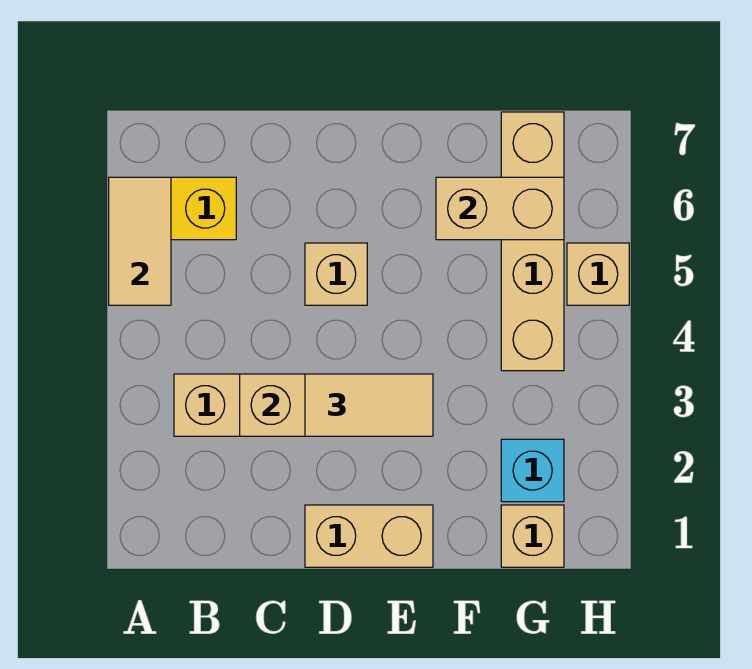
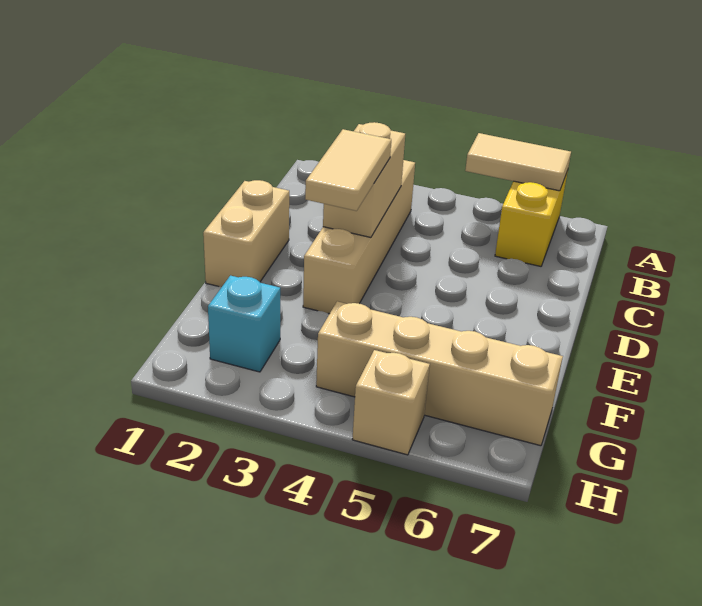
tan 1x1 brick [305,243,367,305] -> none
tan 1x2 brick [436,177,564,240] -> none
tan 1x1 brick [501,505,564,567] -> none

